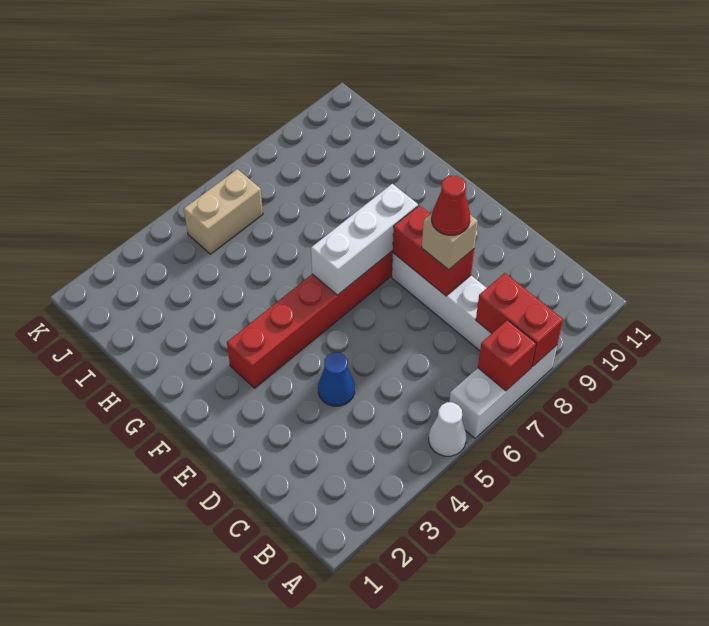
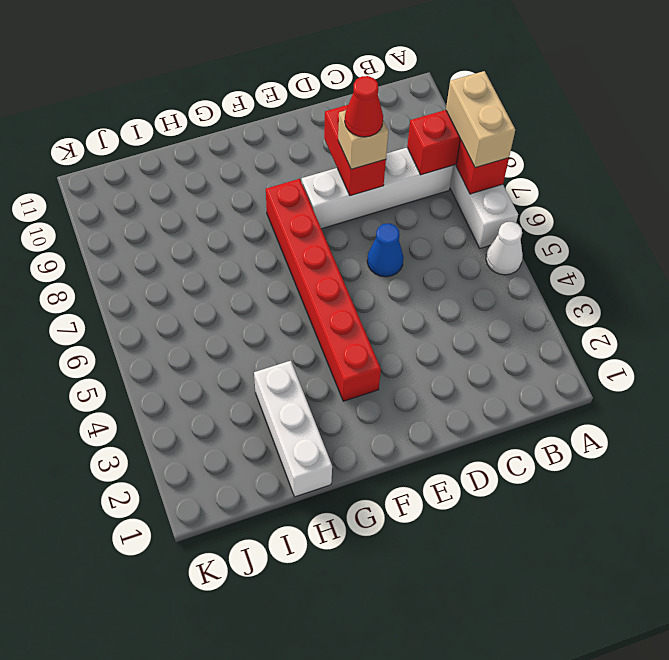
blue 1x1 cone [318,353,355,406] -> blue 1x1 cone moved to [367,223,404,277]
red 1x2 brick [393,205,474,296] -> red 1x2 brick turned to [324,105,386,196]
white 1x3 brick [311,184,418,295] -> white 1x3 brick moved to [254,361,332,497]
tan 1x2 brick [184,169,263,254] -> tan 1x2 brick moved to [446,71,515,168]

